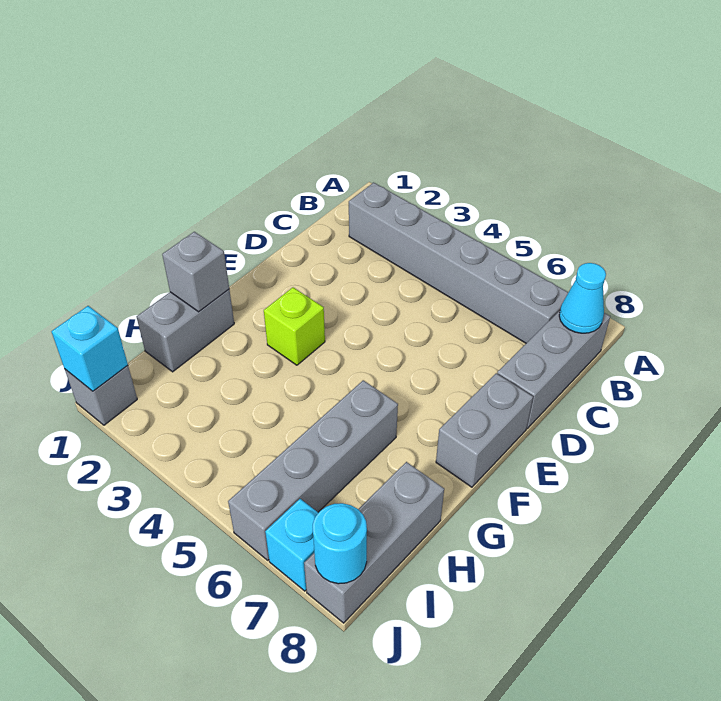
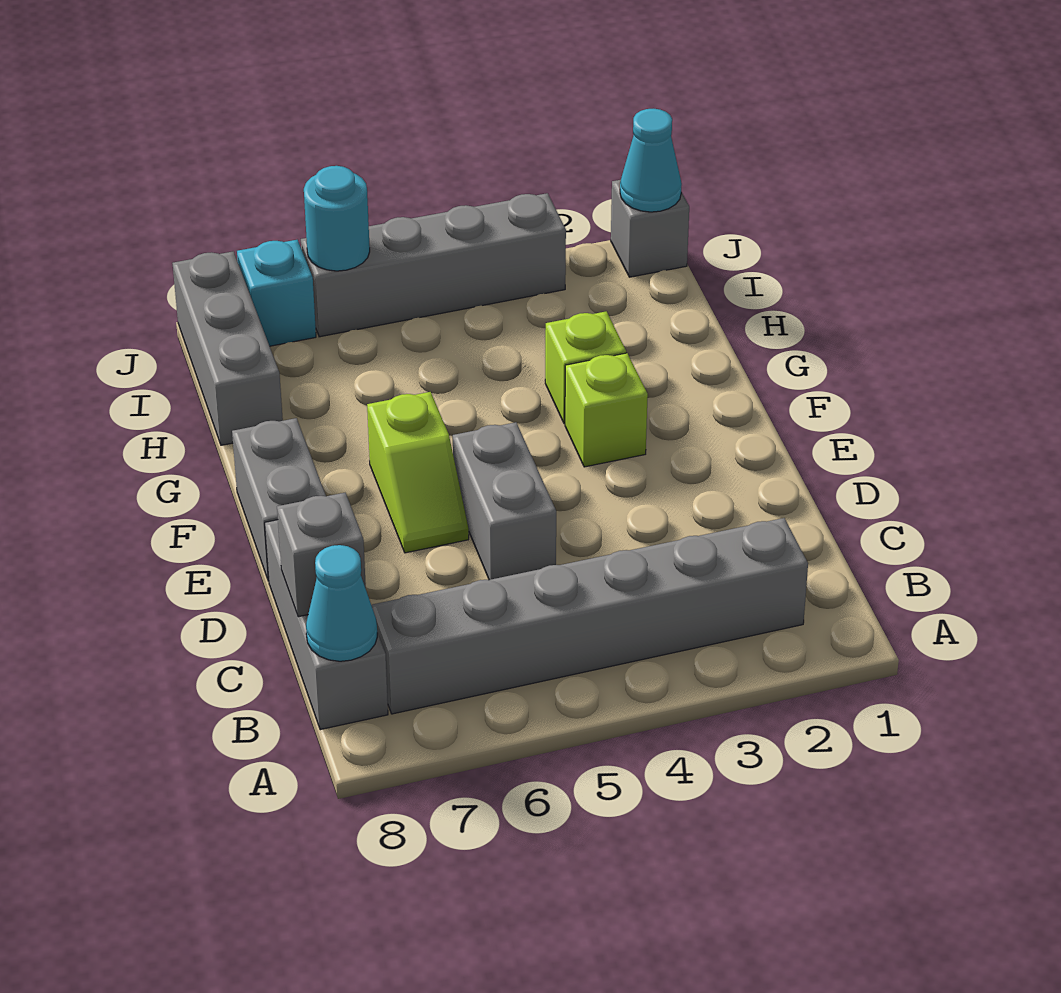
none -> lime 1x2 slope [367,392,469,553]
grey 1x2 brick [136,289,234,372] -> grey 1x2 brick moved to [453,422,556,580]
grey 1x1 brick [162,232,229,312] -> grey 1x1 brick moved to [277,493,366,617]
none -> lime 1x1 brick [545,311,626,424]
grey 1x4 brick [228,380,398,560] -> grey 1x4 brick turned to [301,193,566,337]
cyan 1x1 brick [52,306,128,391] -> cyan 1x1 cone [620,109,682,212]
cyan 1x1 round brick [313,503,367,584] -> cyan 1x1 round brick moved to [304,166,370,271]

